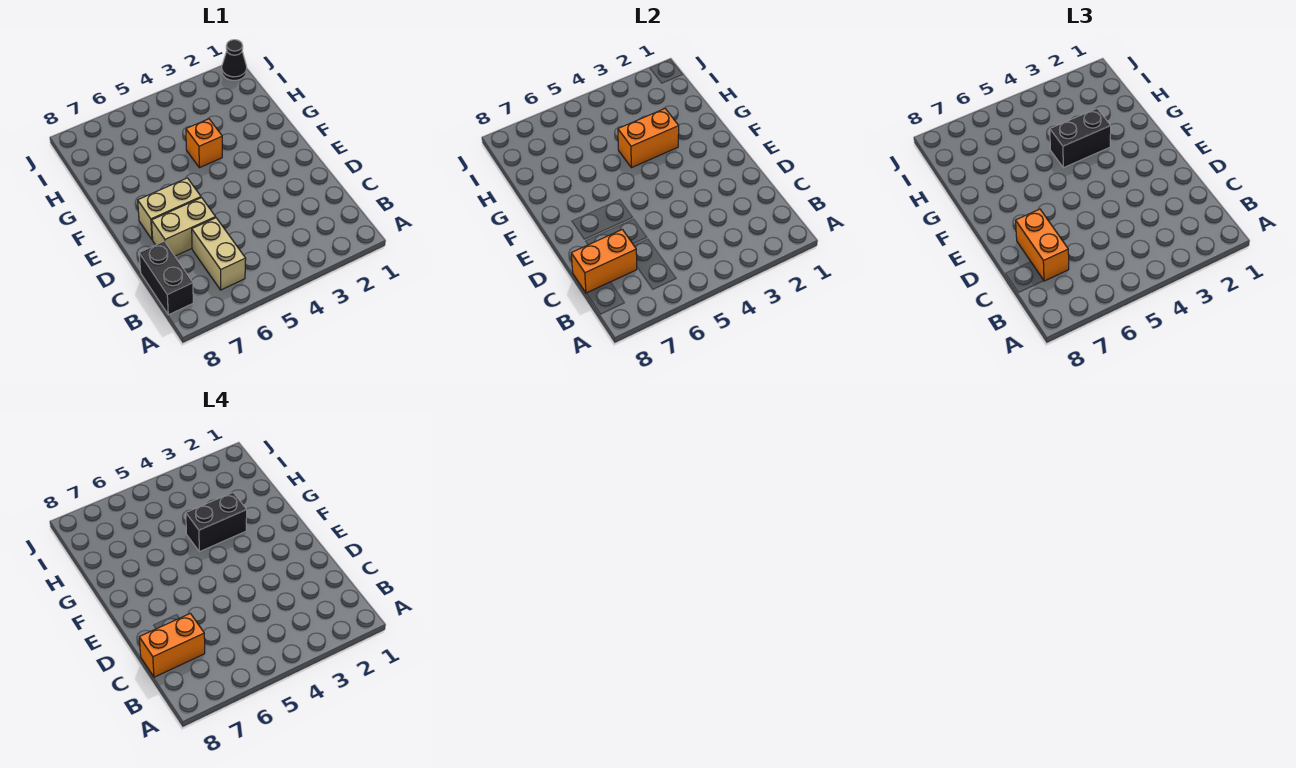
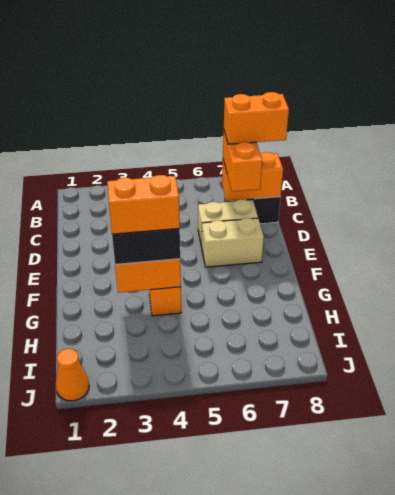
tan 1x2 brick [192,218,246,290] -> none
black 1x2 brick [186,493,247,552] -> orange 1x2 brick [107,175,180,234]
black 1x1 cone [222,40,247,80] -> orange 1x1 cone [56,349,89,401]

